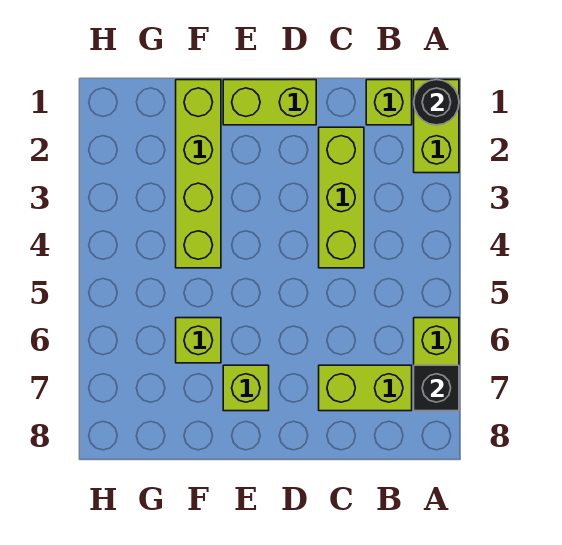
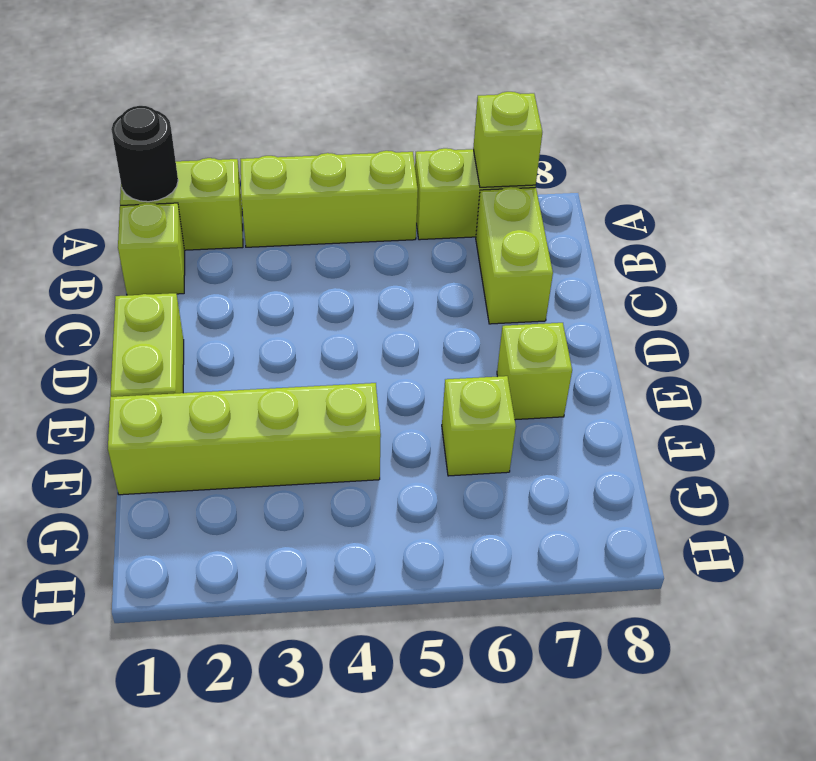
black 1x1 brick [414,365,459,411] -> lime 1x1 brick [473,92,542,187]
lime 1x3 brick [319,127,364,268] -> lime 1x3 brick moved to [240,151,418,247]

